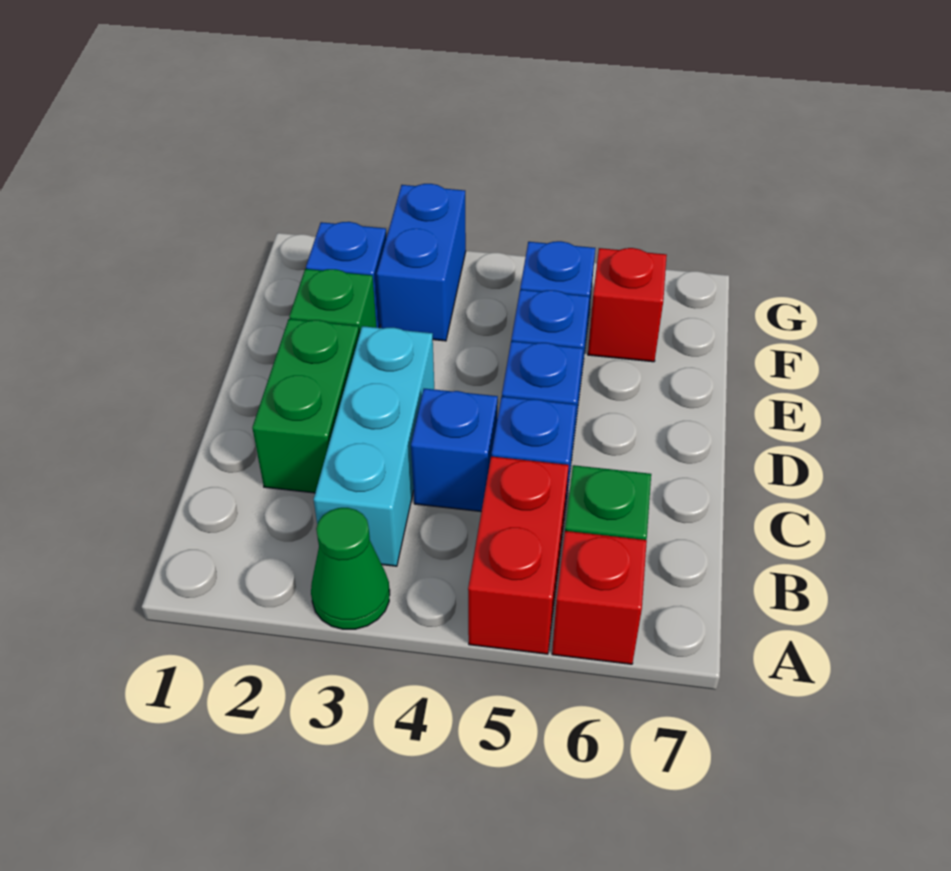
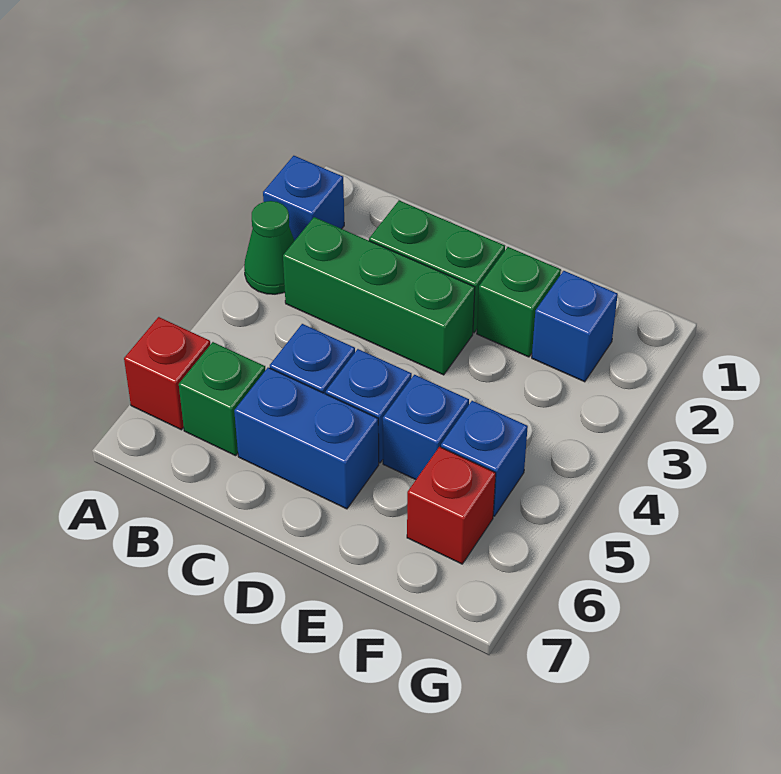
red 1x2 brick [468,456,569,654] -> none
cyan 1x3 brick [314,326,434,566] -> green 1x3 brick [283,217,475,375]
blue 1x1 brick [411,389,498,511] -> blue 1x1 brick moved to [263,156,344,241]
blue 1x2 brick [377,184,466,341] -> blue 1x2 brick moved to [234,368,379,509]

